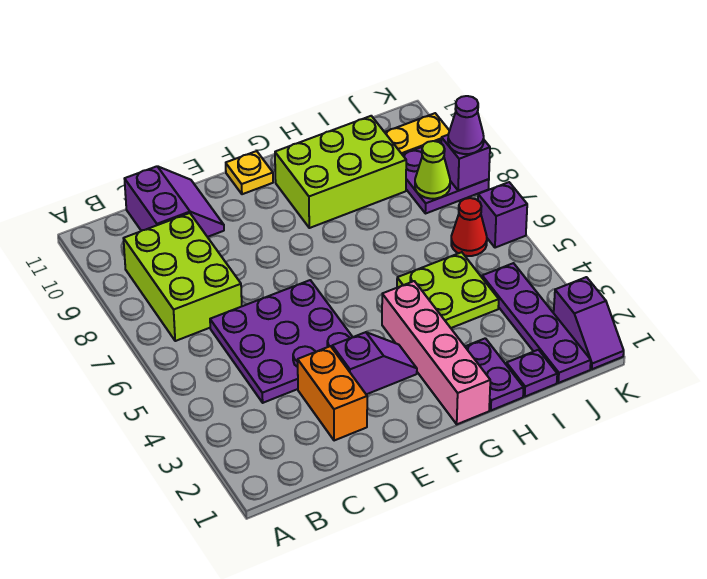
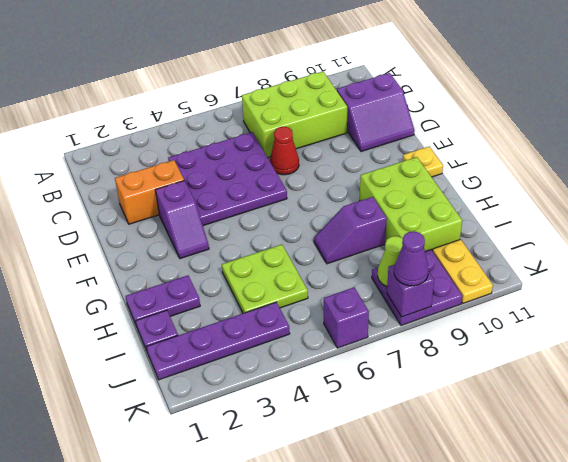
pink 1x4 brick [382,281,490,424] -> none
red 1x1 cone [451,198,487,256] -> red 1x1 cone moved to [270,127,299,175]
purple 1x2 slope [554,277,624,369] -> purple 1x2 slope moved to [314,197,387,264]

